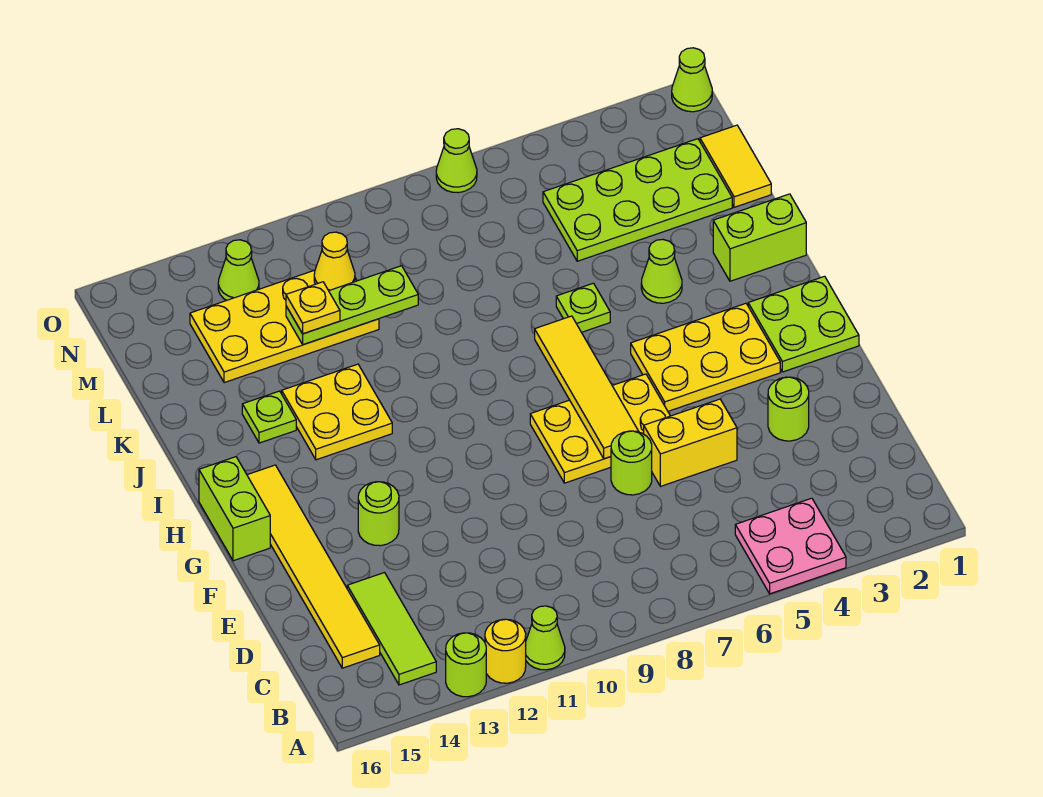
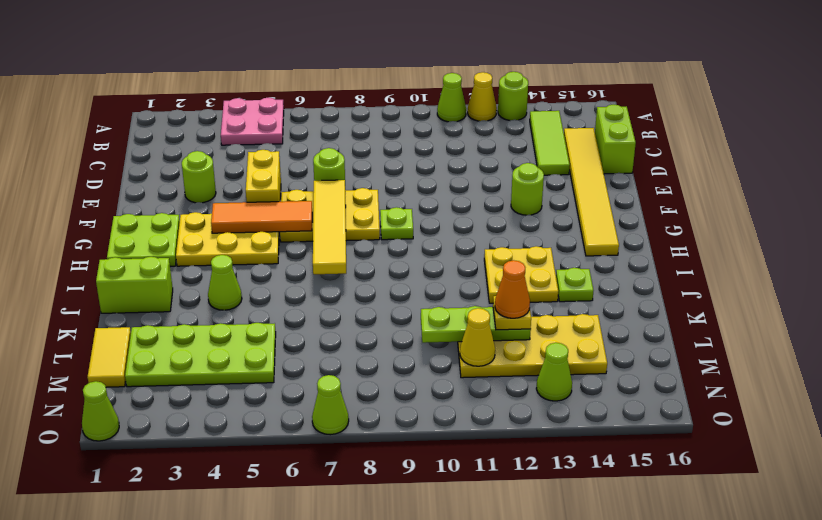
yellow 1x1 round brick [485,619,526,683] -> yellow 1x1 cone [468,72,497,121]
yellow 1x2 brick [644,399,737,486] -> yellow 1x2 brick turned to [246,150,281,202]
none -> orange 1x3 tile [211,201,312,233]
lime 1x2 brick [199,457,270,561] -> lime 1x2 brick moved to [595,104,636,174]
lime 1x1 plate [556,283,610,332] -> lime 1x1 plate moved to [380,207,413,240]
none -> orange 1x1 cone [495,260,530,318]

